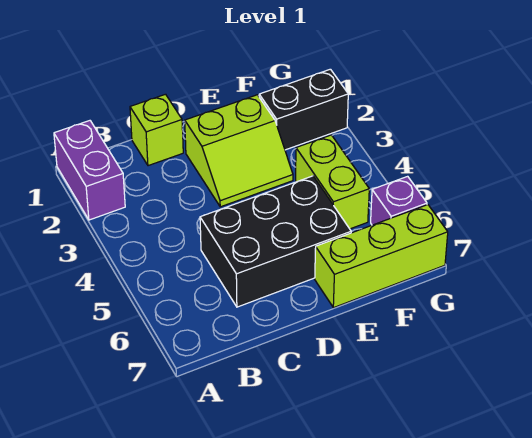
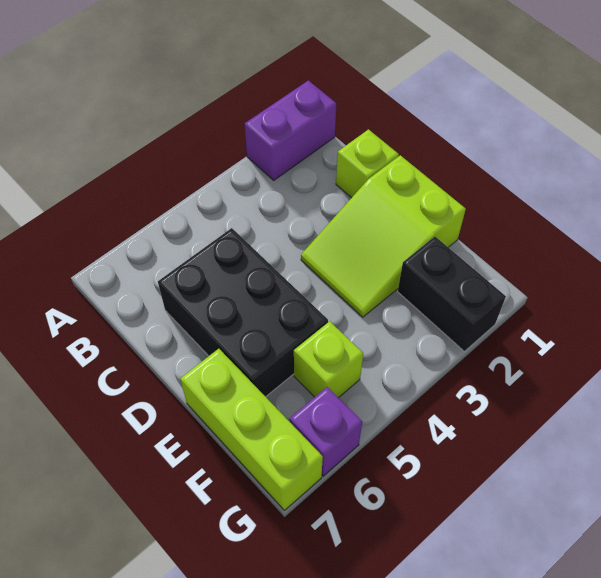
lime 2x2 slope [185,95,293,207] -> lime 2x3 slope [301,155,466,317]
lime 1x2 brick [296,135,369,229] -> lime 1x1 brick [294,321,363,398]

